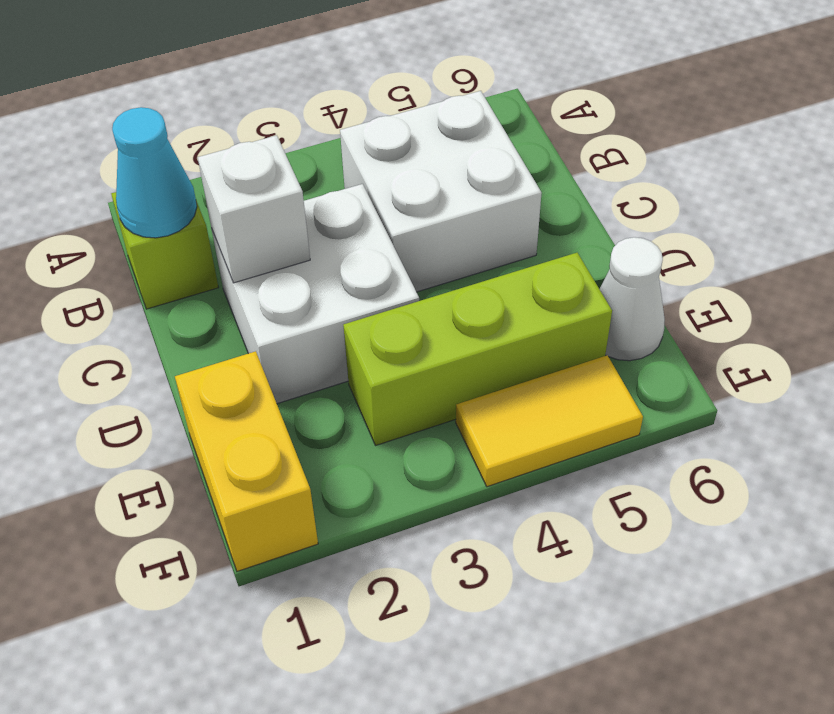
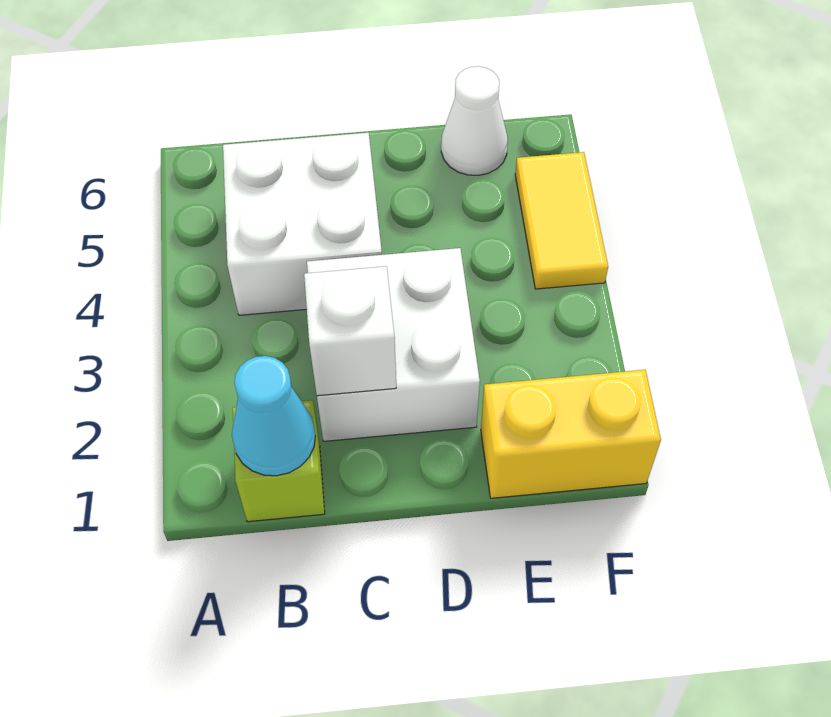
lime 1x3 brick [343,253,612,445] -> none

